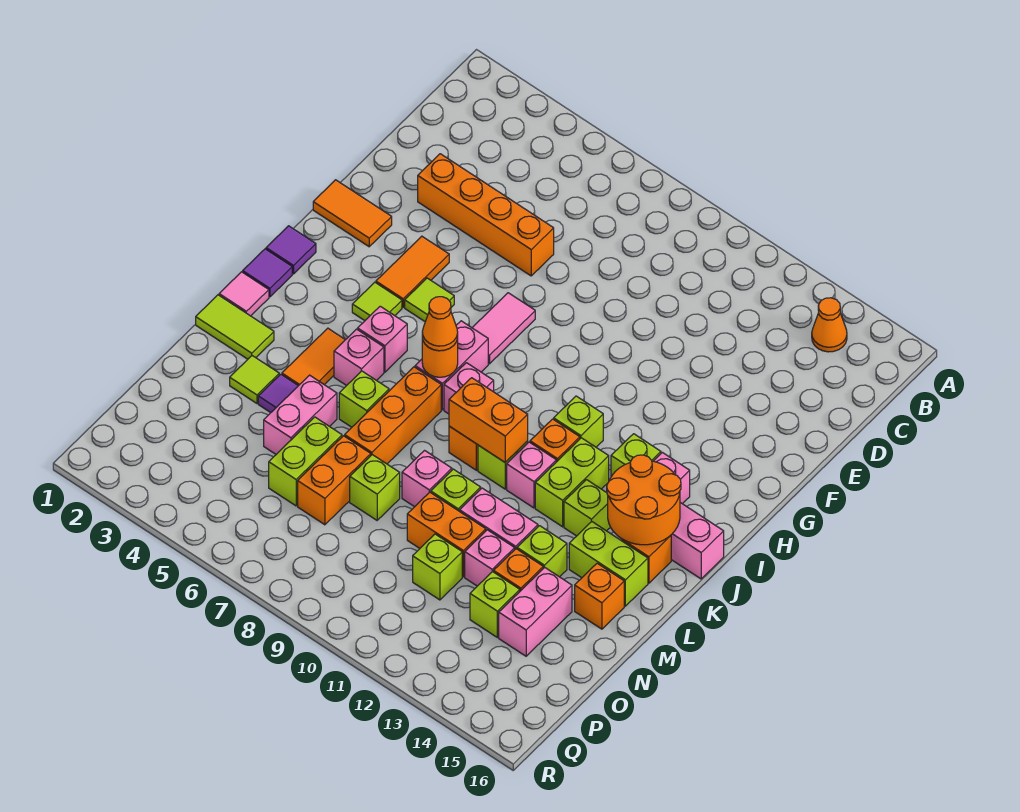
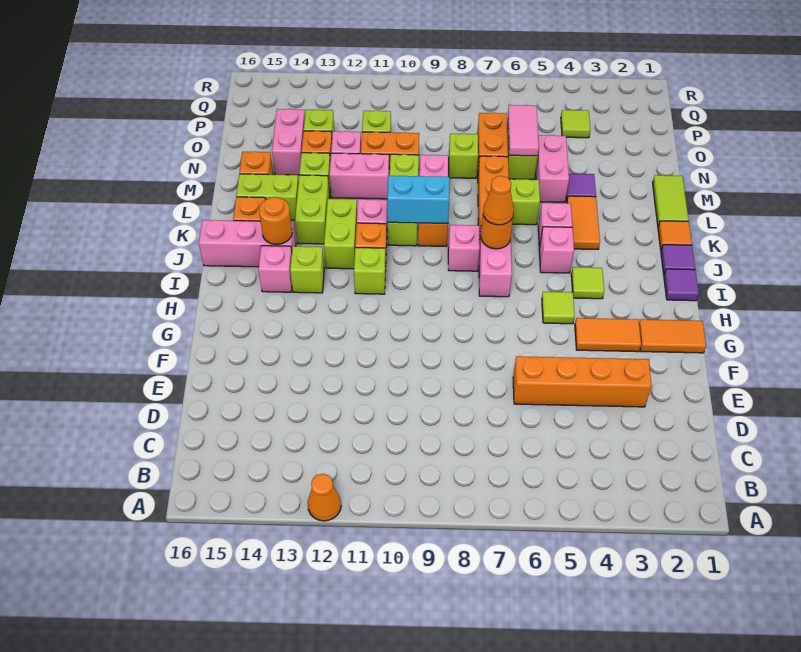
orange 1x1 cone [812,298,847,352] -> orange 1x1 cone moved to [308,474,341,521]
orange 1x2 tile [376,236,449,307] -> orange 1x2 tile turned to [575,318,641,352]
pink 1x2 tile [472,293,535,364] -> pink 1x2 tile moved to [508,105,539,156]
orange 2x2 round brick [607,455,681,545] -> orange 1x1 round brick [259,197,292,245]
pink 1x1 tile [219,272,269,316] -> orange 1x1 tile [658,221,692,250]
orange 1x2 brick [449,378,528,462] -> cyan 1x2 brick [387,175,450,223]
lime 1x1 brick [564,480,610,536] -> lime 1x2 brick [295,175,330,244]
lime 1x2 tile [196,295,274,359] -> lime 1x2 tile turned to [653,175,689,226]
lime 1x1 tile [230,356,279,403] -> lime 1x1 tile moved to [561,110,590,138]

